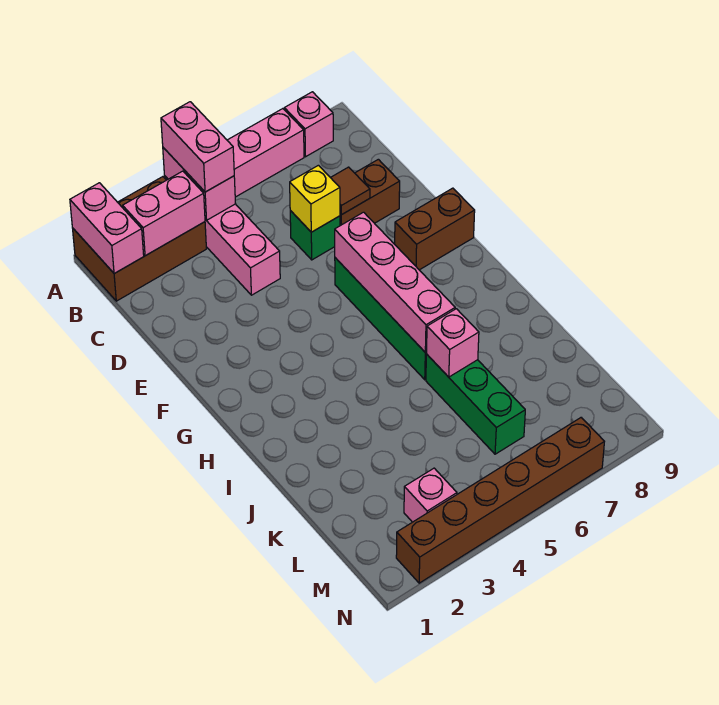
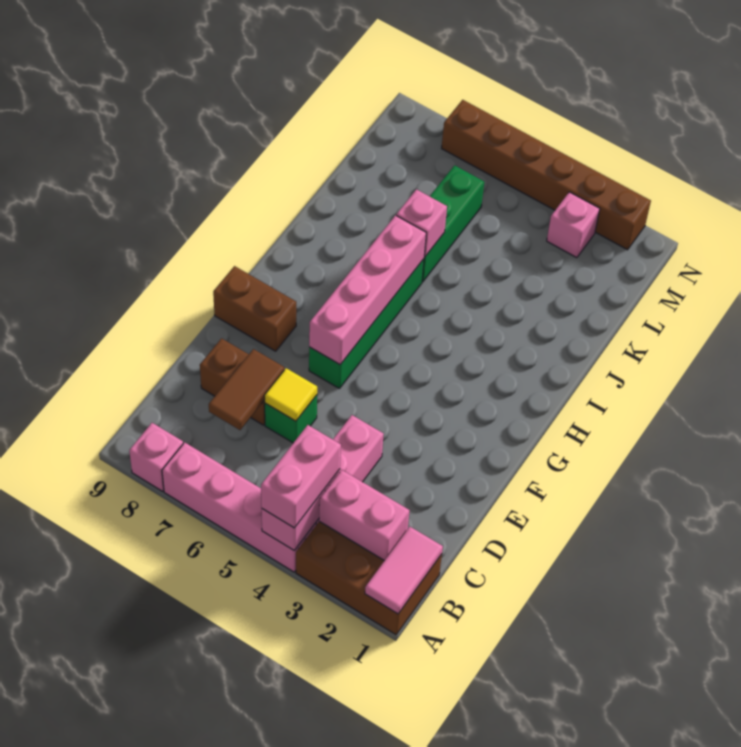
pink 1x2 brick [70,183,144,274] -> pink 1x2 tile [365,527,443,614]
yellow 1x1 brick [290,165,340,232] -> yellow 1x1 tile [264,368,317,421]
brown 1x1 tile [330,167,370,215] -> brown 1x2 tile [209,349,284,430]

